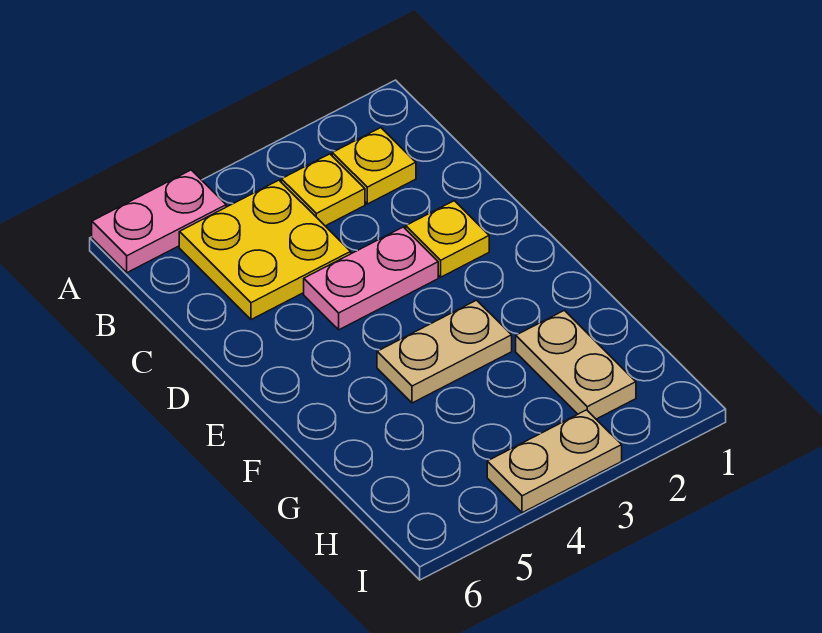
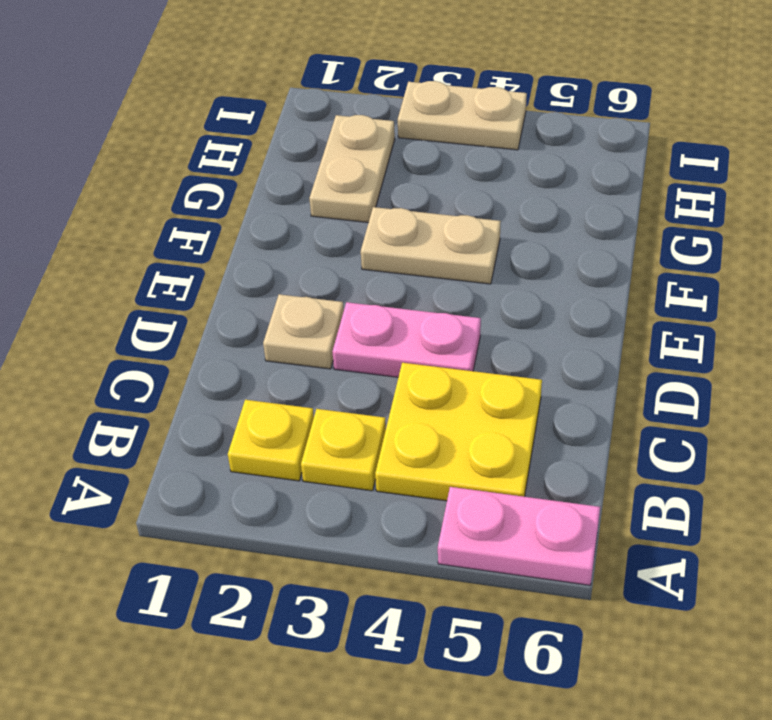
yellow 1x1 plate [406,201,489,277] -> tan 1x1 plate [263,294,344,369]

